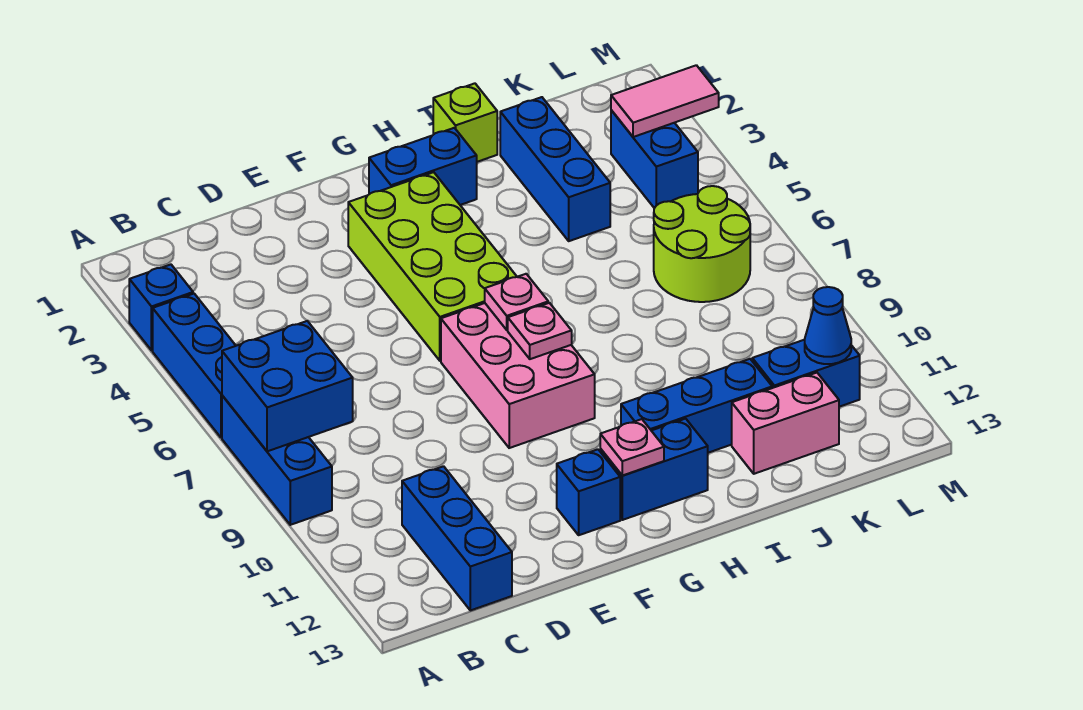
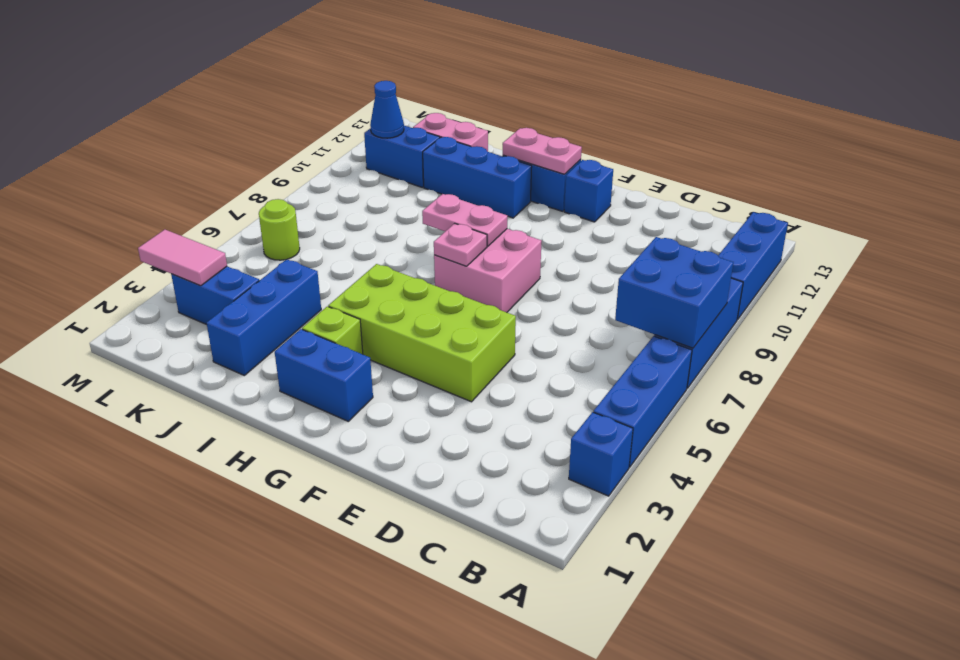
blue 1x3 brick [402,466,512,610] -> blue 1x3 brick moved to [718,212,788,320]
lime 2x4 brick [348,172,517,361] -> lime 2x4 brick turned to [328,264,516,402]
pink 2x3 brick [441,303,595,448] -> pink 2x2 brick [434,229,541,312]
pink 1x1 plate [508,303,572,359] -> pink 1x2 plate [422,194,508,246]
pink 1x1 plate [600,419,664,476] -> pink 1x2 plate [503,128,582,174]
lime 1x1 brick [433,83,497,162] -> lime 1x1 brick moved to [302,306,363,354]
lime 2x2 round brick [654,186,750,302] -> lime 1x1 round brick [259,199,300,260]
blue 1x2 brick [611,110,698,208] -> blue 1x2 brick turned to [171,267,259,324]

